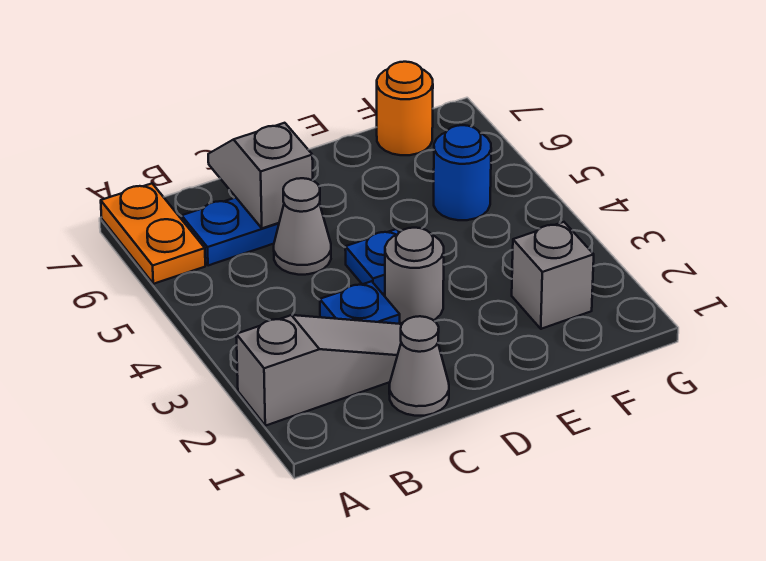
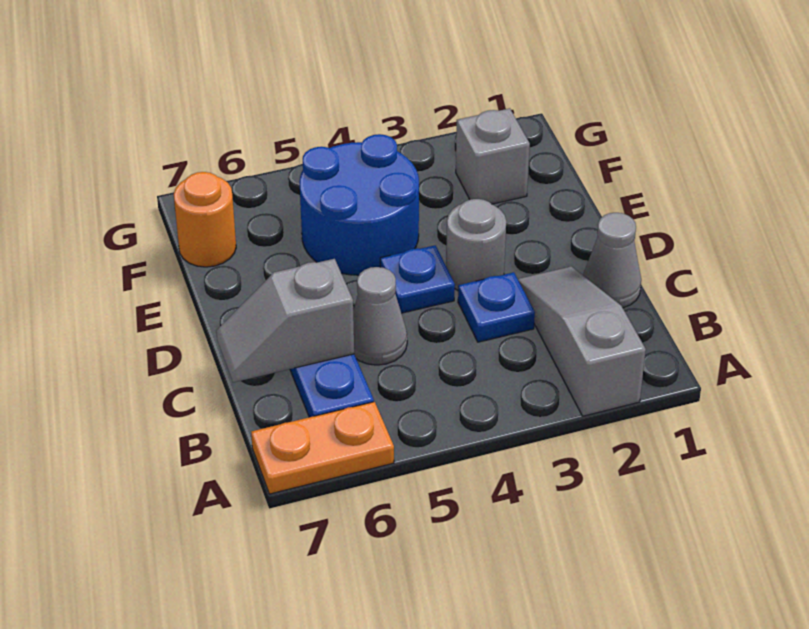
blue 1x1 round brick [434,125,491,220] -> blue 2x2 round brick [299,134,419,275]

